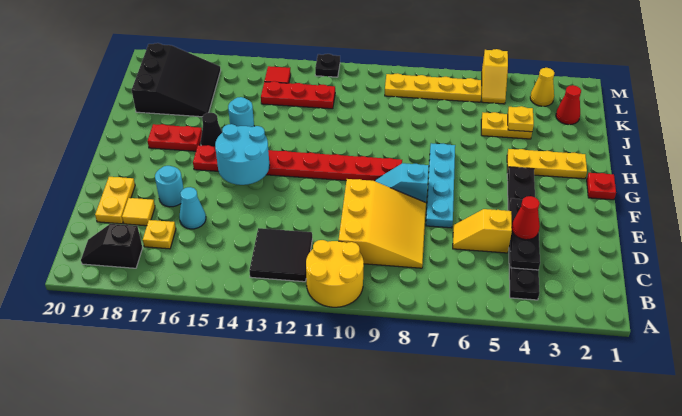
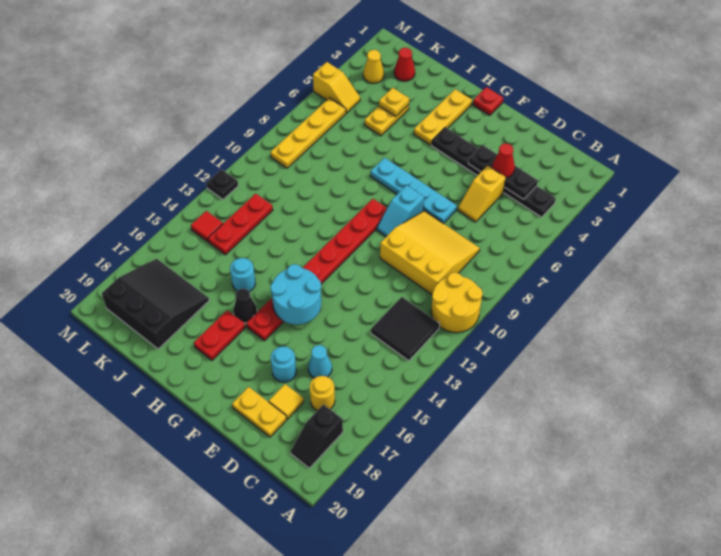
yellow 1x1 plate [143,220,176,249] -> yellow 1x1 round brick [310,376,335,410]

